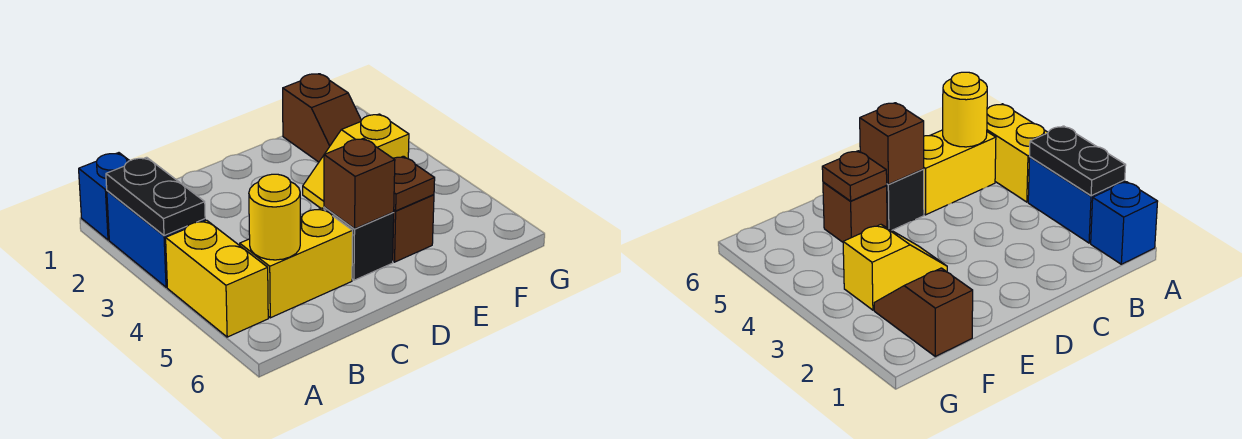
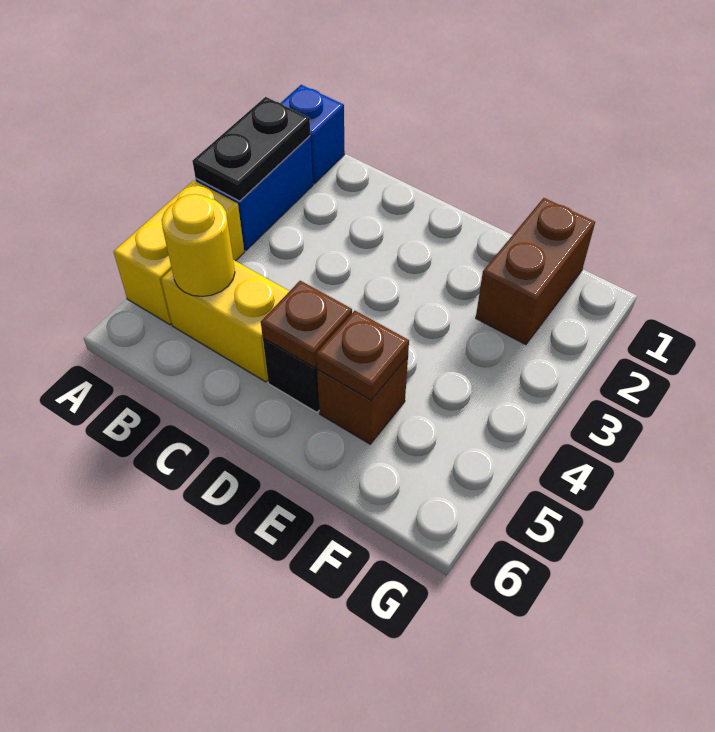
brown 1x1 brick [324,138,395,229] -> brown 1x1 plate [261,281,352,367]
yellow 1x2 slope [303,114,409,209] -> none
brown 1x2 slope [283,74,361,162] -> brown 1x2 brick [476,198,595,345]

